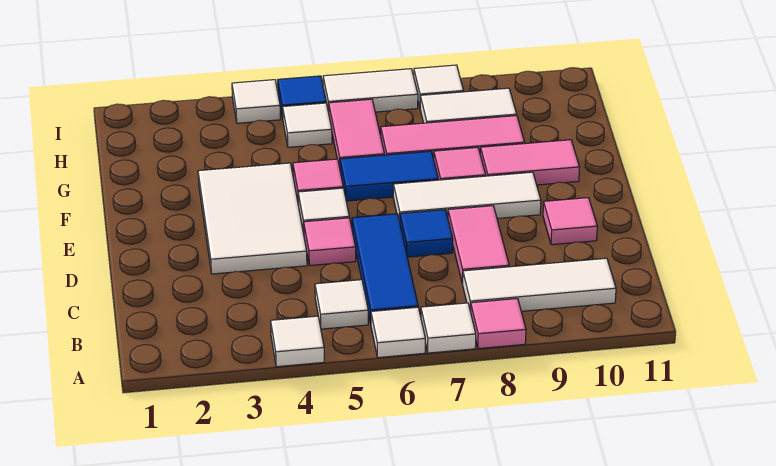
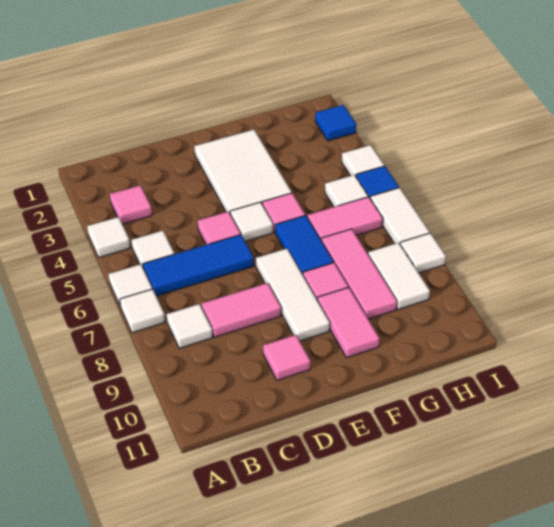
pink 1x1 tile [470,299,526,349] -> pink 1x1 tile moved to [110,185,152,224]
white 1x3 tile [463,258,616,311] -> white 1x1 tile [167,304,212,348]
white 2x3 tile [198,163,307,274] -> white 2x3 tile turned to [194,130,292,213]
blue 1x1 tile [400,210,453,257] -> blue 1x1 tile moved to [315,105,356,141]

